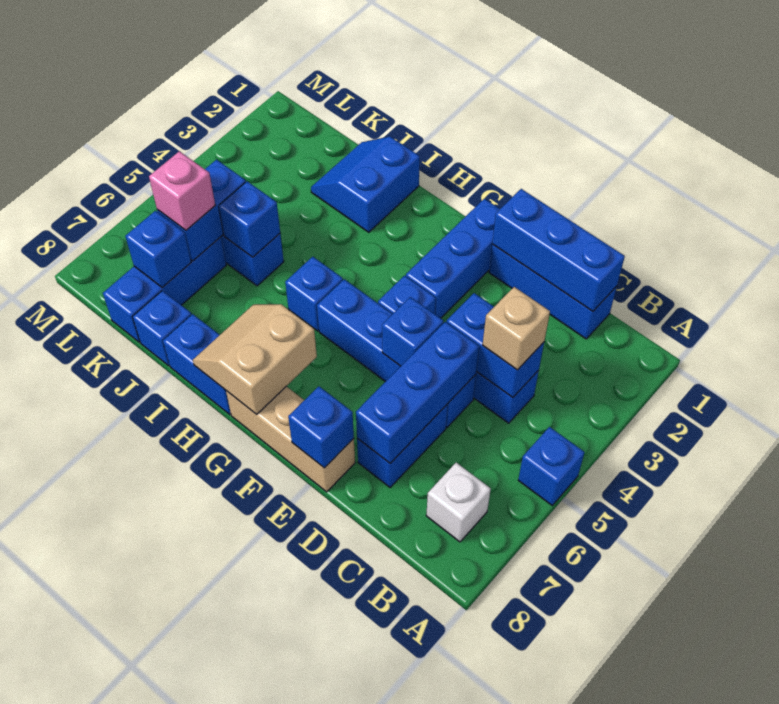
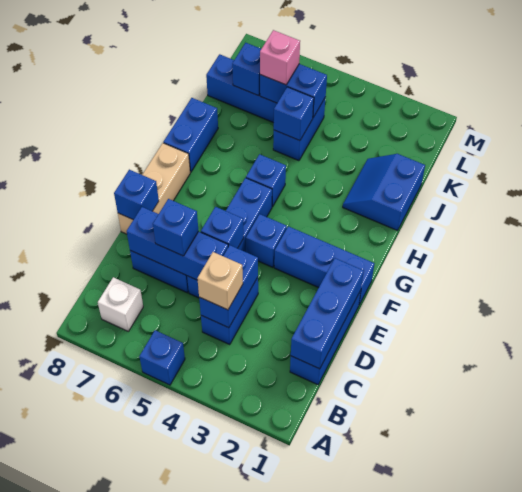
tan 2x2 slope [193,304,317,414] -> none
blue 2x2 slope [311,136,420,232] -> blue 2x2 slope turned to [343,154,425,231]
blue 1x1 brick [133,291,192,366] -> blue 1x1 brick moved to [153,199,199,256]

